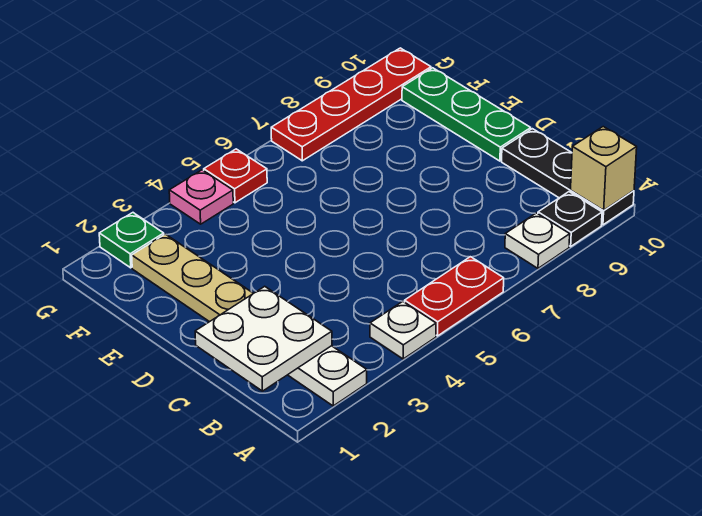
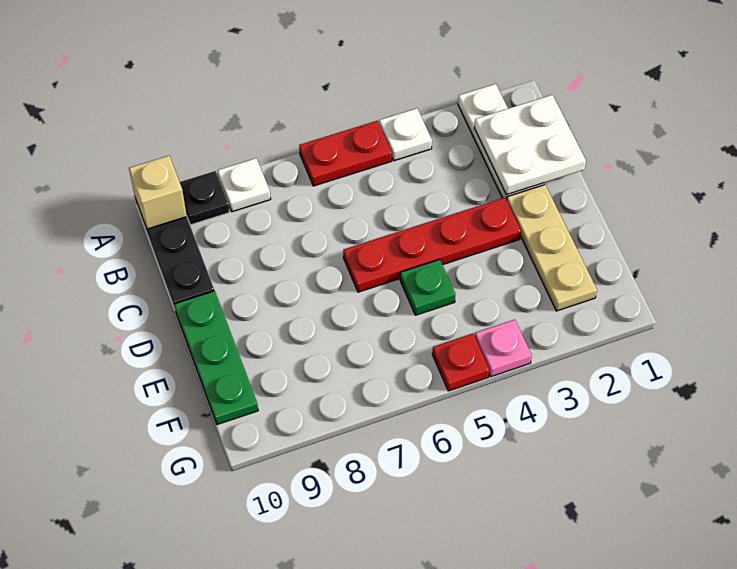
green 1x1 plate [99,213,164,268] -> green 1x1 plate moved to [400,260,456,315]
red 1x4 plate [271,48,431,161] -> red 1x4 plate moved to [343,198,521,292]

